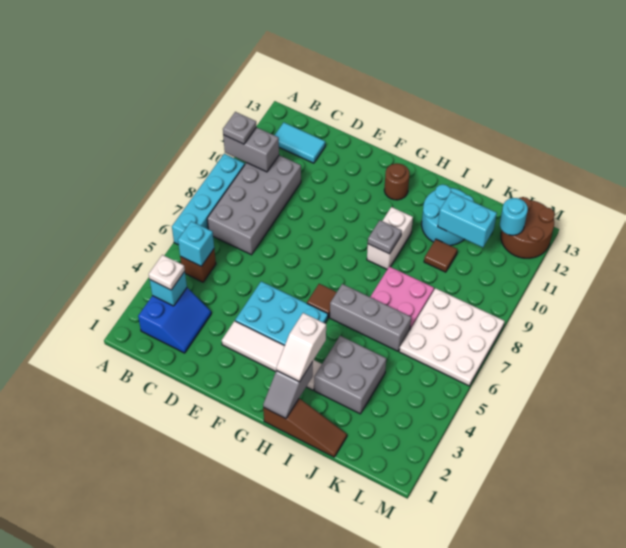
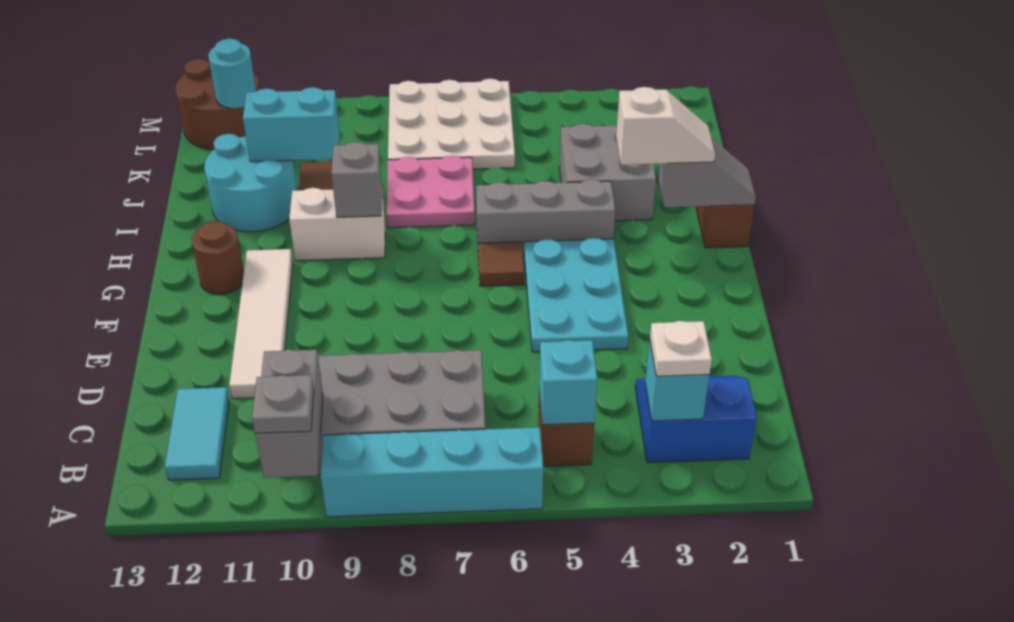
white 1x4 tile [222,321,322,390] -> white 1x4 tile moved to [229,249,293,399]
grey 1x3 brick [330,284,411,351] -> grey 1x3 brick turned to [476,179,615,254]
grey 1x1 plate [368,220,402,254] -> grey 1x1 brick [332,142,382,217]
cyan 1x2 brick [438,192,497,247] -> cyan 1x2 brick turned to [243,87,340,161]

